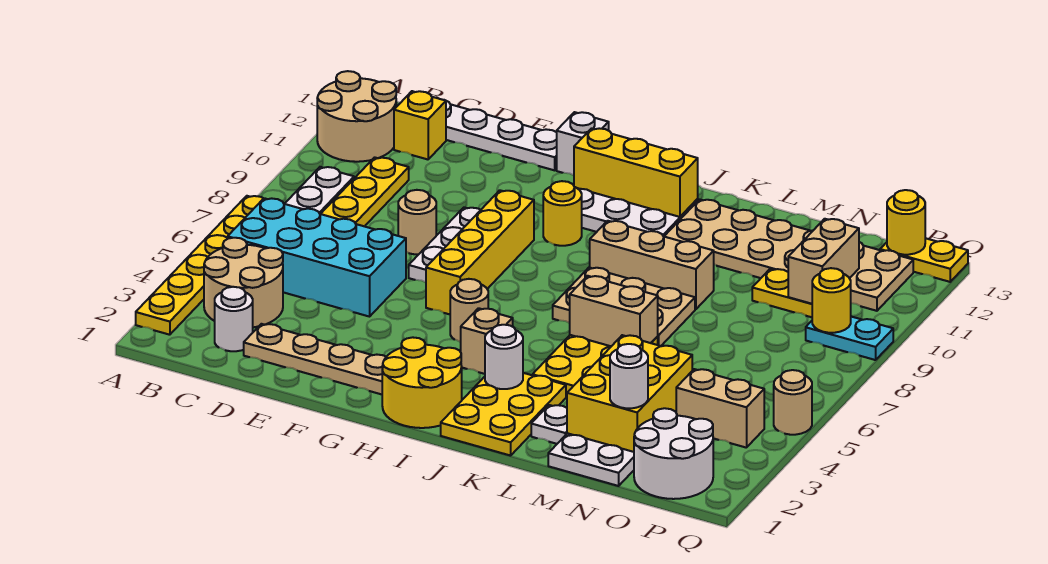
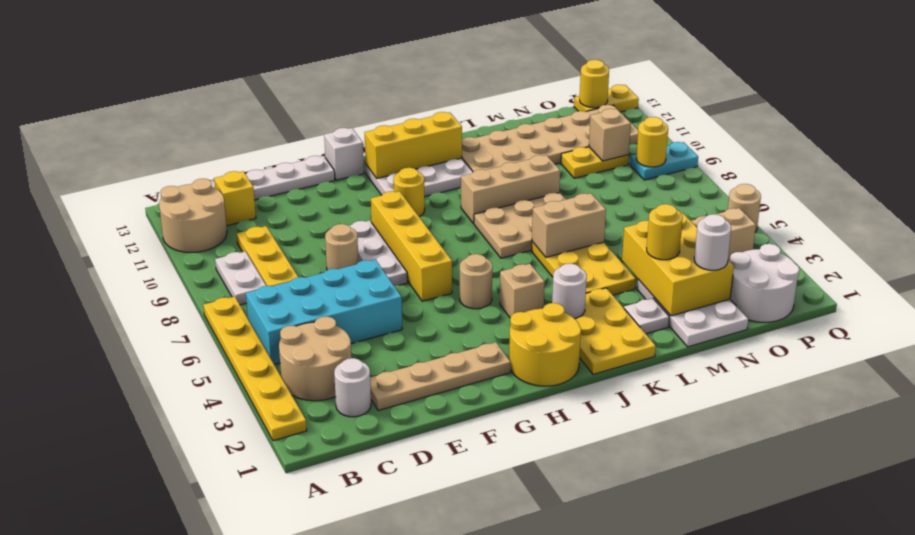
none -> yellow 1x1 round brick [647,204,683,260]
tan 1x2 brick [788,219,859,304] -> tan 1x1 brick [589,109,631,161]

